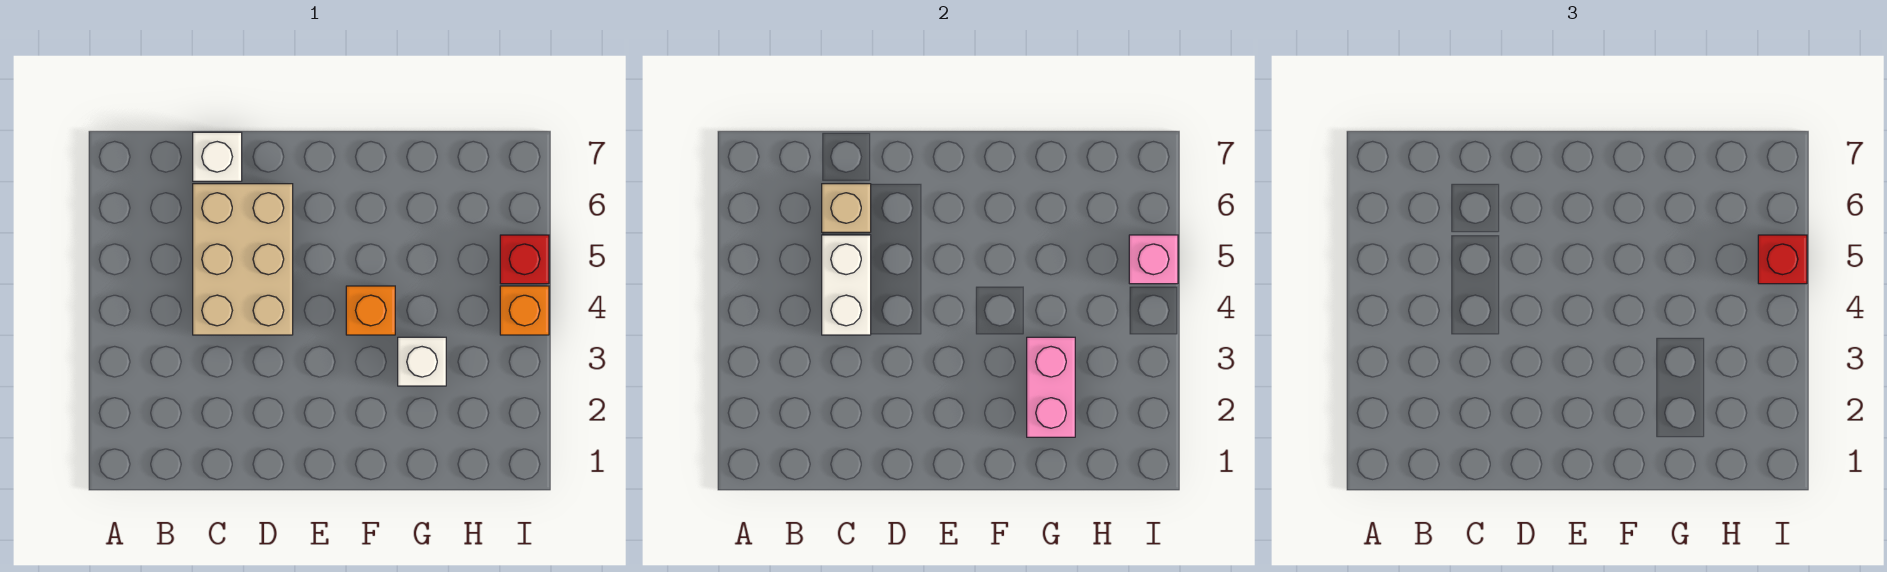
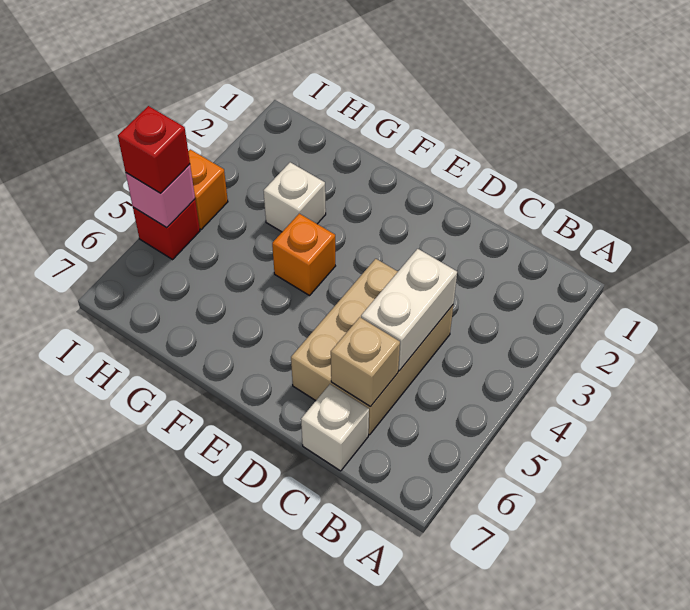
pink 1x2 brick [1027,337,1075,437] -> none

